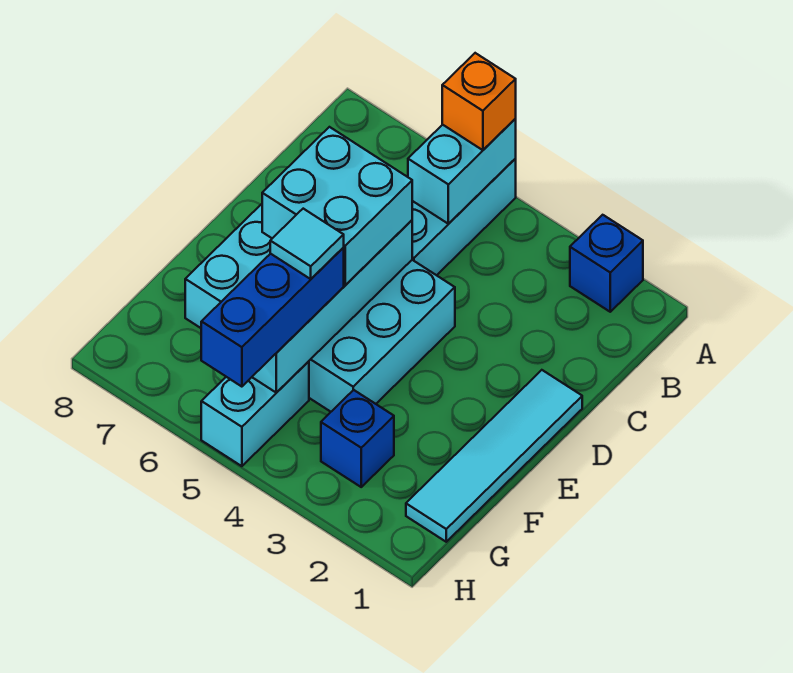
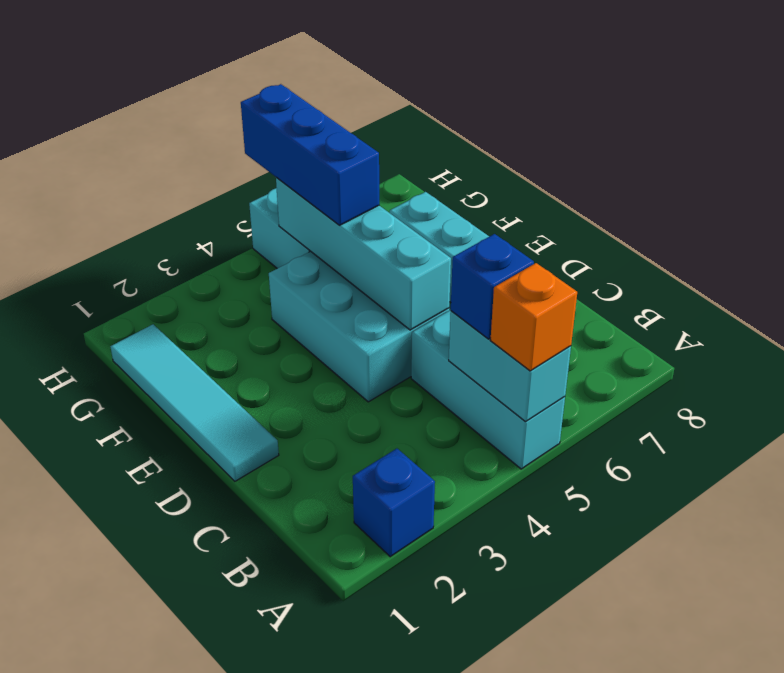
cyan 2x2 brick [262,127,412,285] -> none
cyan 1x1 tile [270,209,344,279] -> none
blue 1x1 brick [321,390,394,487] -> blue 1x1 brick moved to [451,234,534,339]

